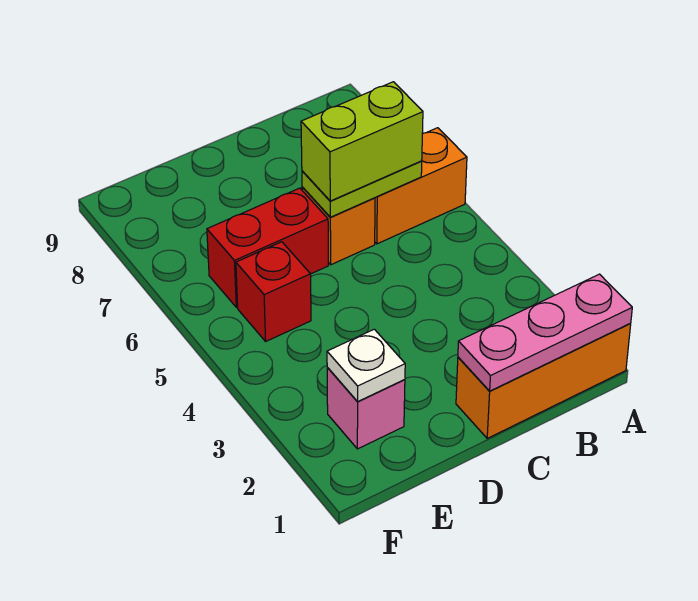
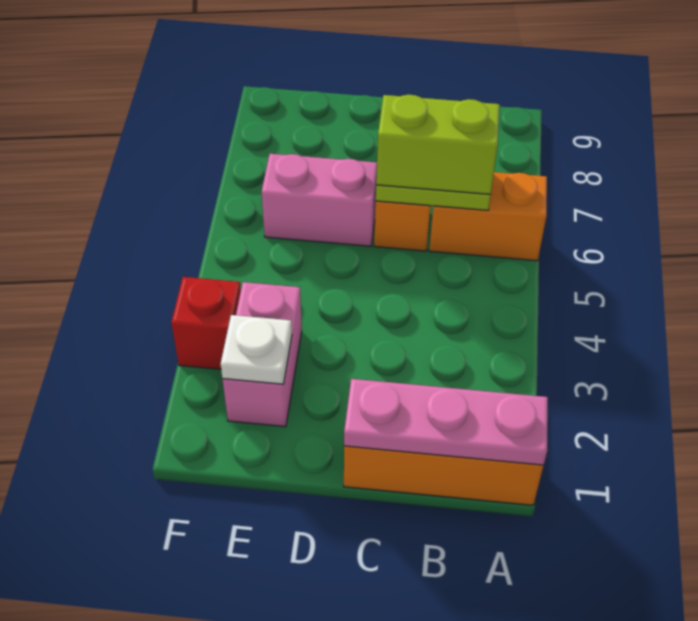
red 1x2 brick [207,188,328,307] -> pink 1x2 brick [262,154,377,246]
pink 1x1 brick [327,368,405,449] -> pink 1x2 brick [222,282,302,427]
red 1x1 brick [236,242,311,341] -> red 1x1 brick moved to [171,277,241,369]

